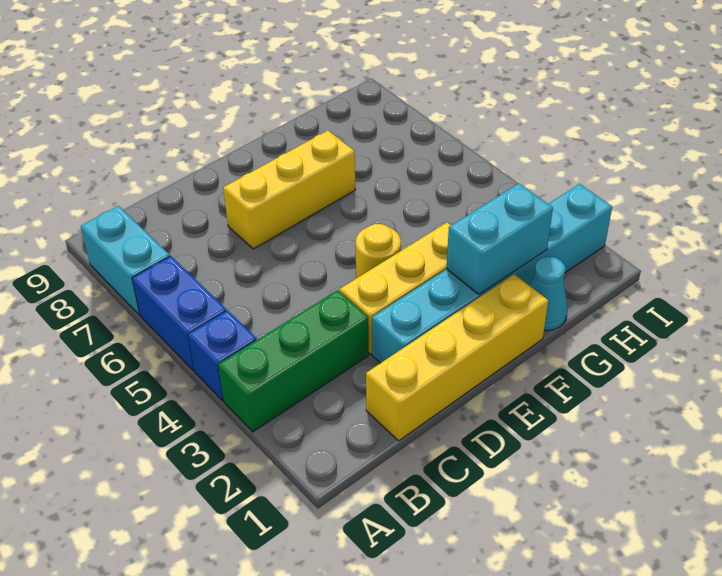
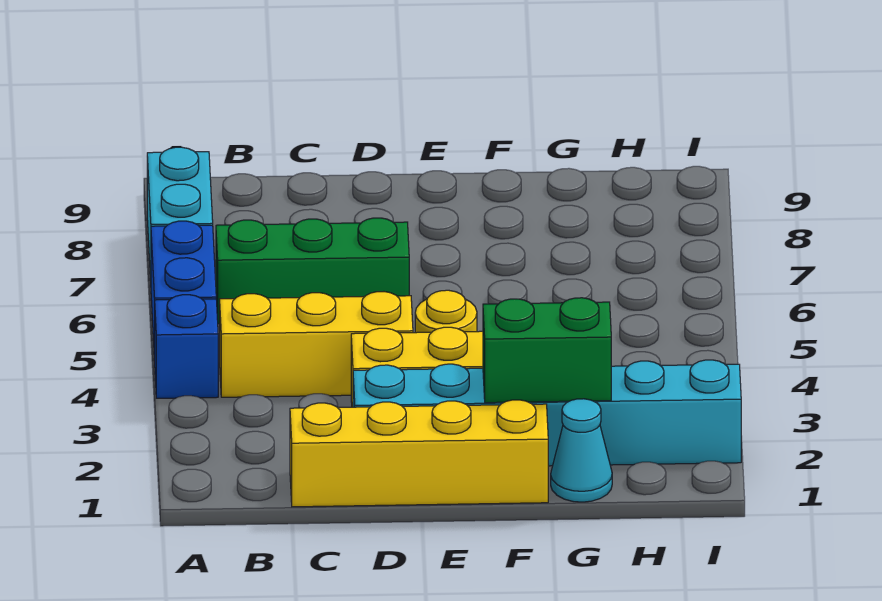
green 1x3 brick [218,290,369,432] -> green 1x3 brick moved to [216,218,409,324]
yellow 1x3 brick [223,131,356,249] -> yellow 1x3 brick moved to [220,292,413,397]
cyan 1x2 brick [446,184,553,295] -> green 1x2 brick [483,298,611,403]

